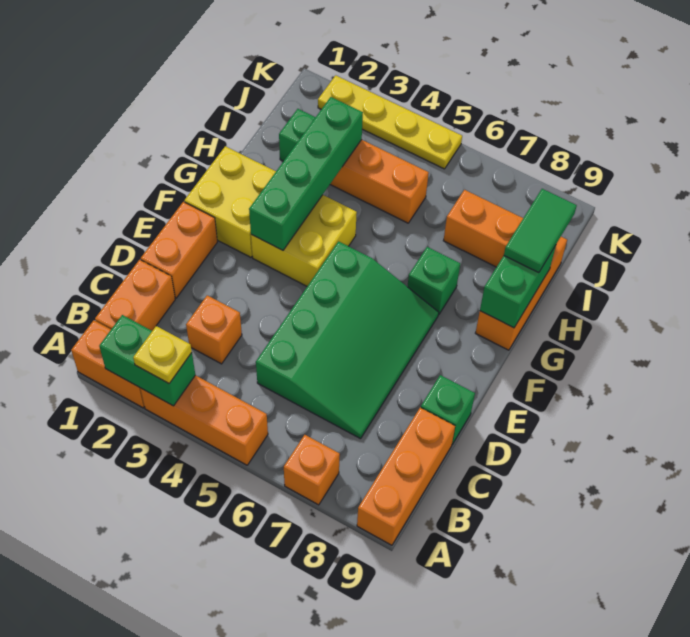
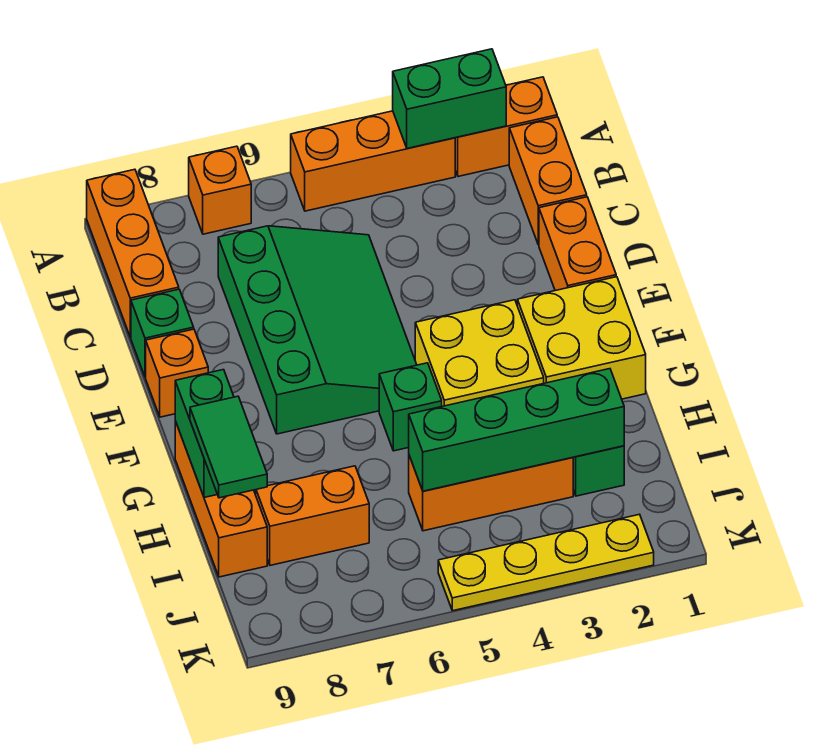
yellow 1x1 plate [133,326,192,383] -> none
orange 1x1 brick [186,295,242,364] -> orange 1x1 brick moved to [146,329,208,417]
green 3x4 slope [256,241,439,439] -> green 3x4 slope turned to [218,226,417,434]
green 1x4 brick [249,97,363,250] -> green 1x4 brick turned to [409,369,624,491]
green 1x1 brick [408,247,460,315] -> green 1x1 brick moved to [379,363,442,451]

